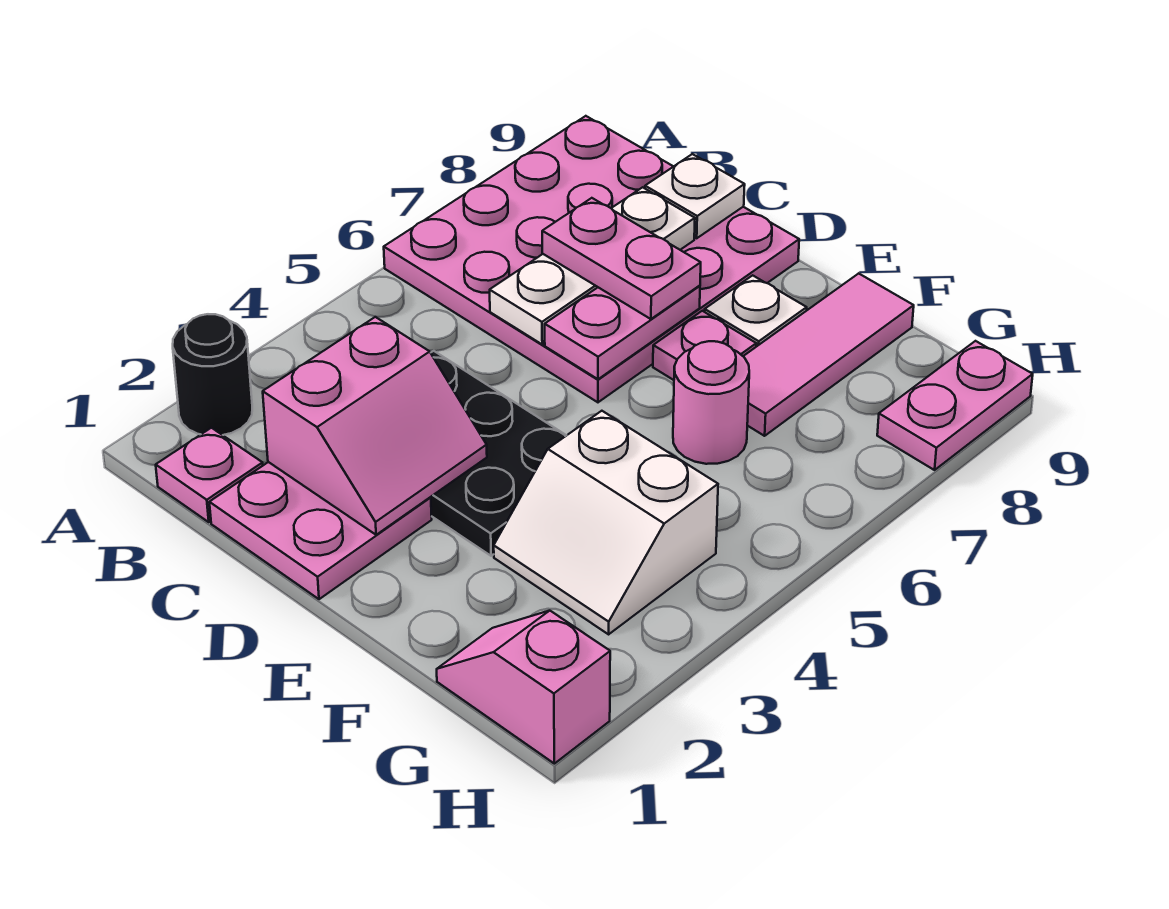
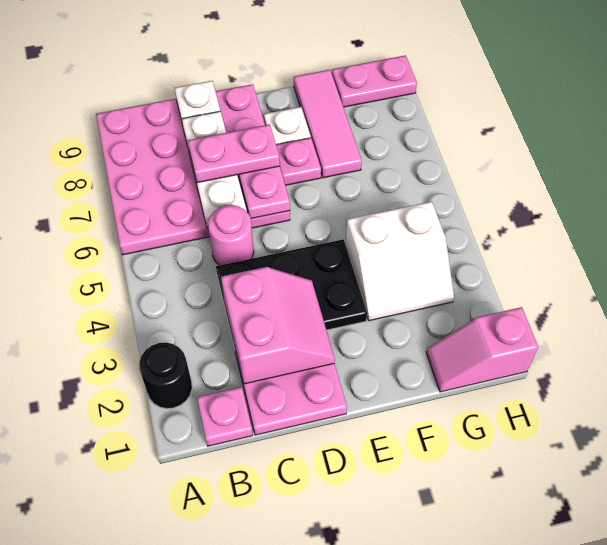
pink 1x1 round brick [673,341,749,464] -> pink 1x1 round brick moved to [208,205,254,265]
pink 1x2 plate [877,341,1033,470] -> pink 1x2 plate turned to [332,55,417,107]

